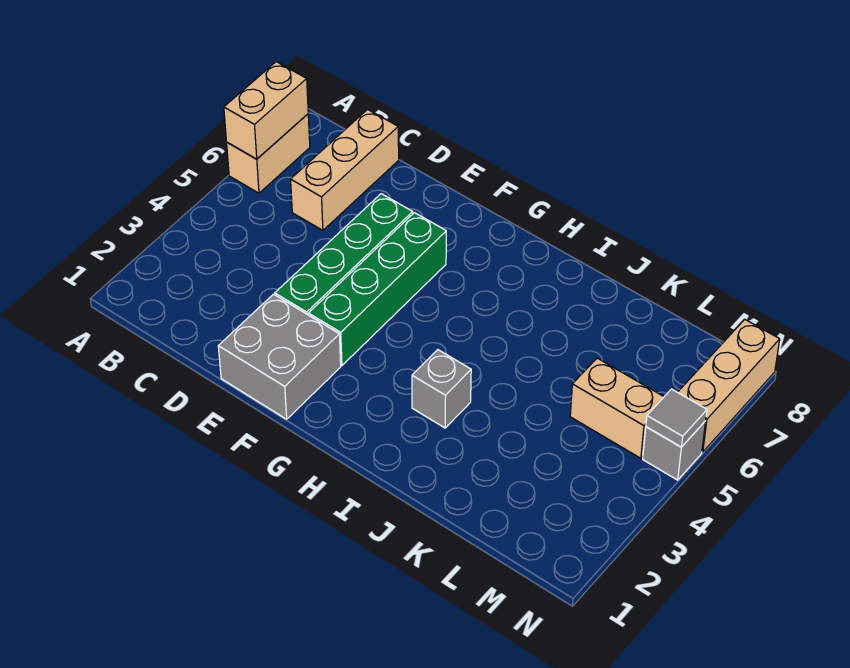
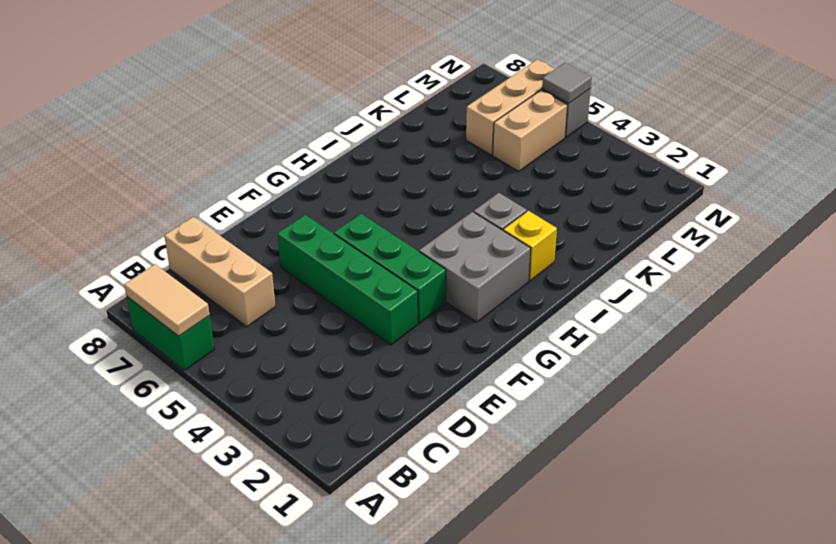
tan 1x2 brick [227,114,310,193] -> green 1x2 brick [126,296,214,370]
tan 1x2 brick [224,62,308,159] -> tan 1x2 tile [124,264,210,336]
grey 2x2 brick [218,294,341,419] -> grey 2x2 brick moved to [419,212,531,322]
green 1x4 brick [308,213,446,365] -> green 1x3 brick [334,214,446,323]
none -> yellow 1x1 brick [503,211,557,281]
tan 1x3 brick [678,319,780,452] -> tan 1x3 brick turned to [466,59,555,155]

